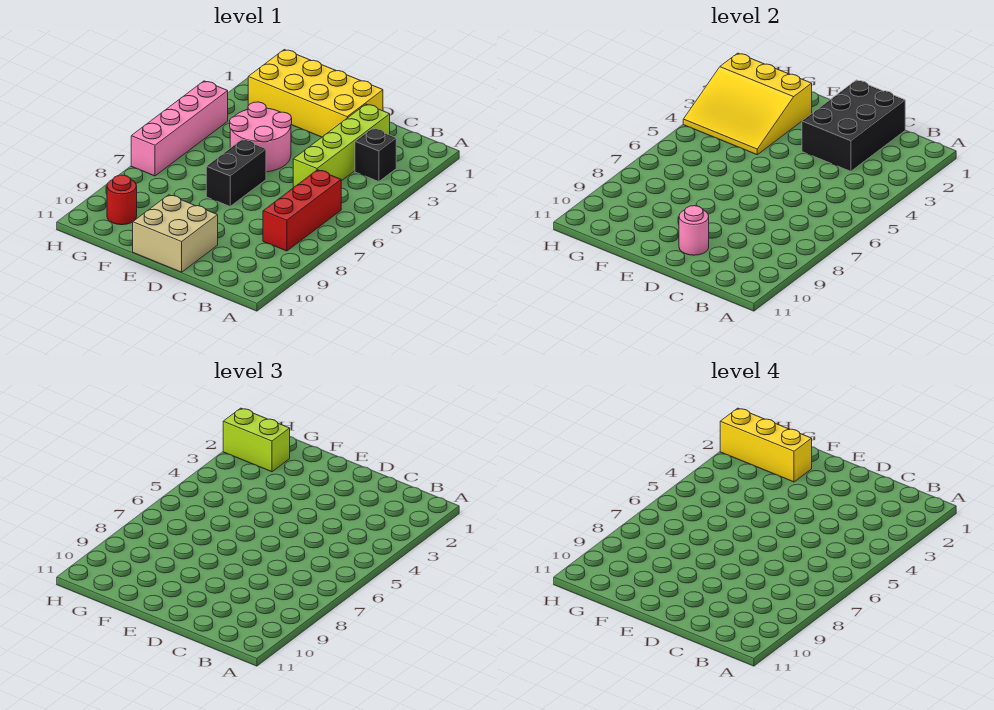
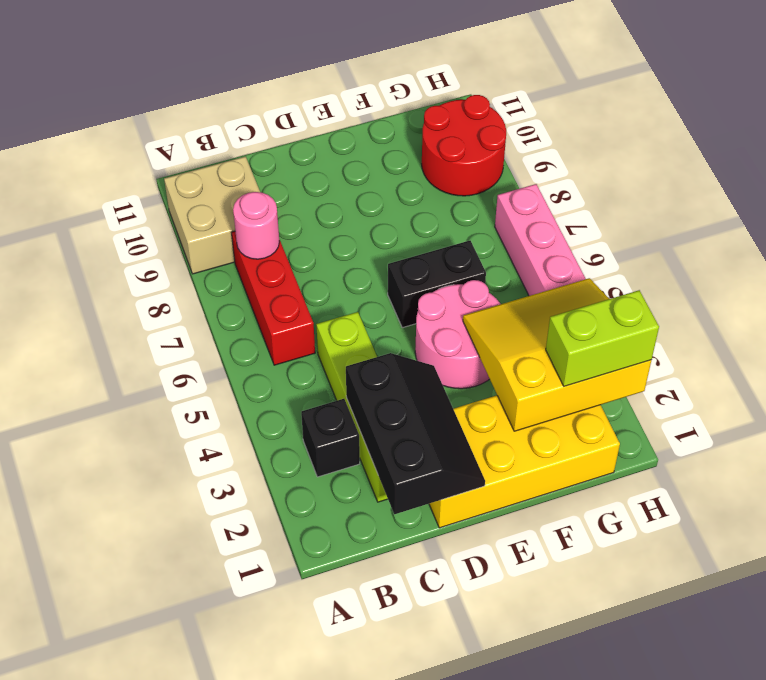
black 2x3 brick [802,80,905,171] -> black 2x3 slope [346,353,485,514]
tan 2x2 brick [133,195,218,272] -> tan 2x2 brick moved to [164,156,260,274]
pink 1x1 round brick [679,206,709,255] -> pink 1x1 round brick moved to [233,192,279,259]
black 1x2 brick [206,139,266,206] -> black 1x2 brick turned to [388,241,486,328]
yellow 1x3 brick [720,408,812,482] -> none
red 1x1 round brick [107,175,137,225] -> red 2x2 round brick [422,95,506,196]

